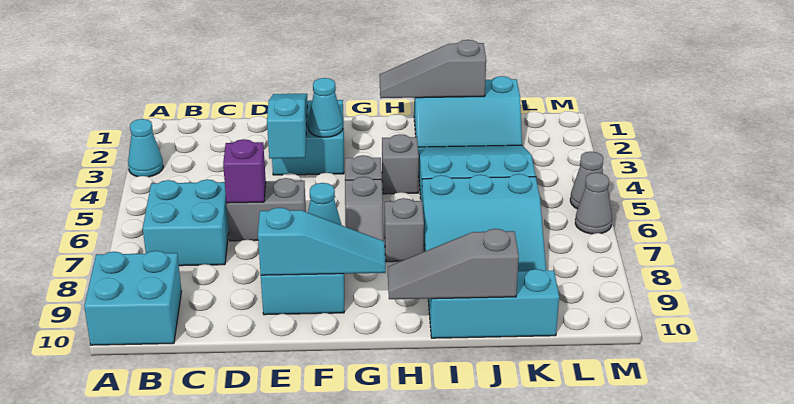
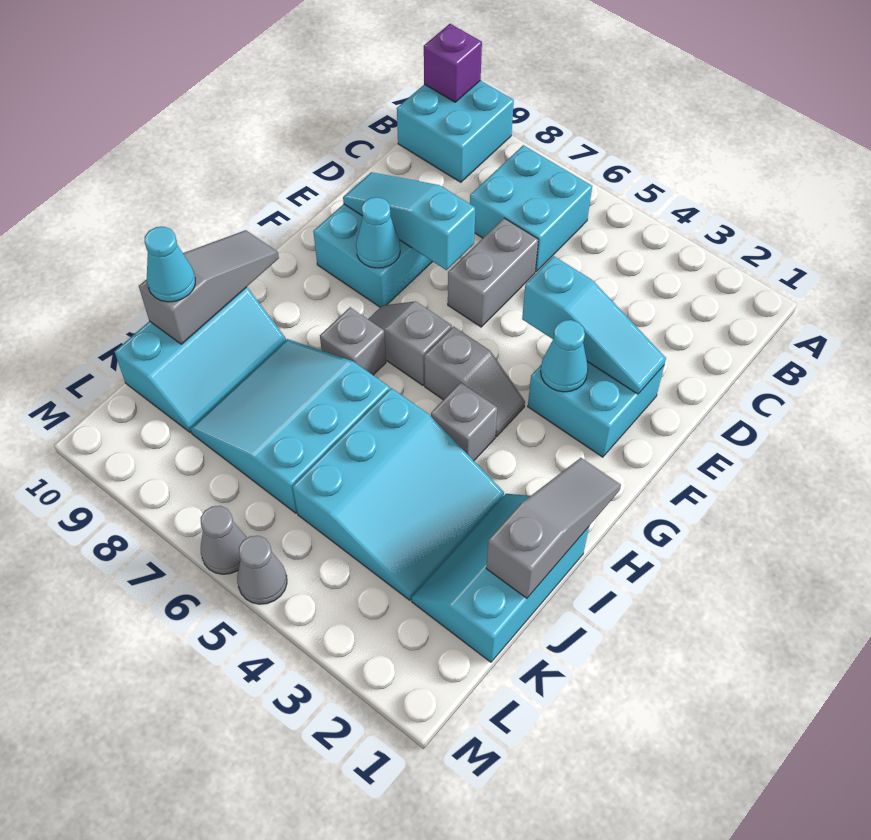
cyan 1x1 cone [128,119,163,177] -> cyan 1x1 cone moved to [145,227,195,302]
purple 1x1 brick [223,139,266,203] -> purple 1x1 brick moved to [424,24,482,102]
cyan 1x3 slope [258,208,386,275] -> cyan 1x3 slope turned to [343,172,475,270]

